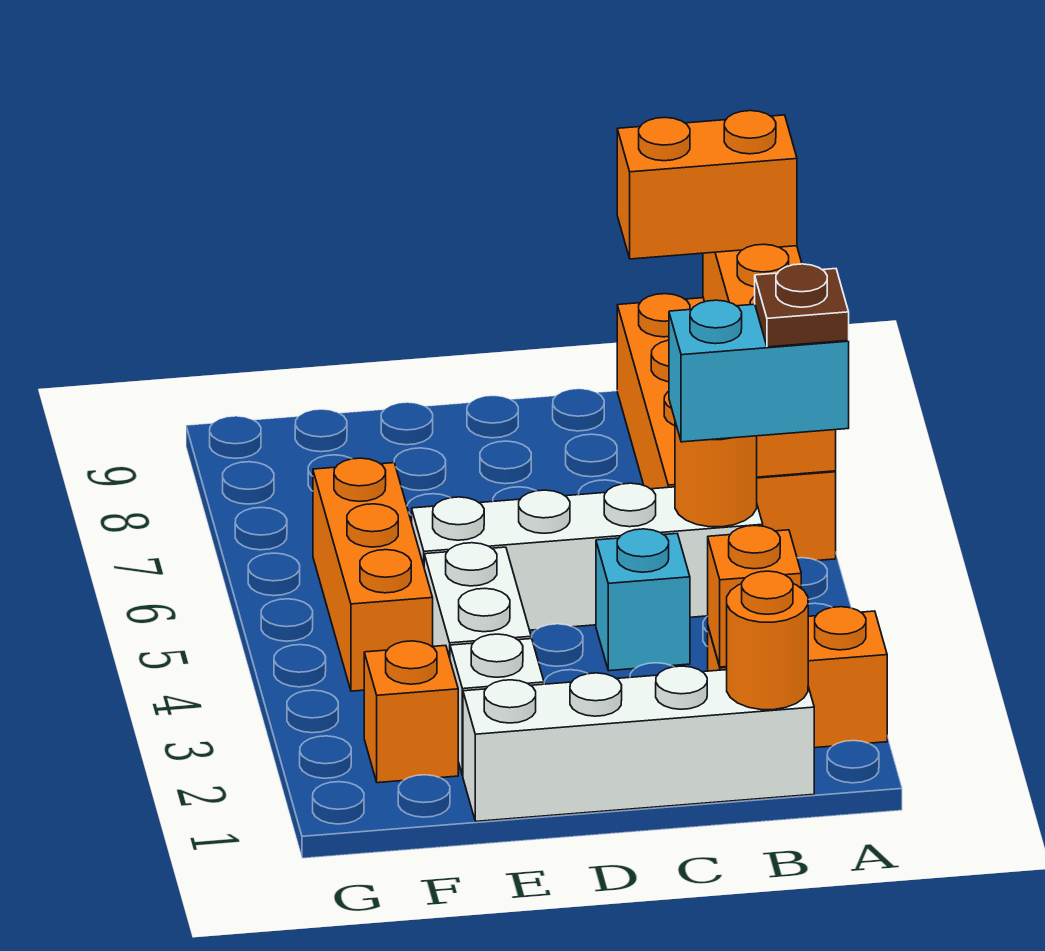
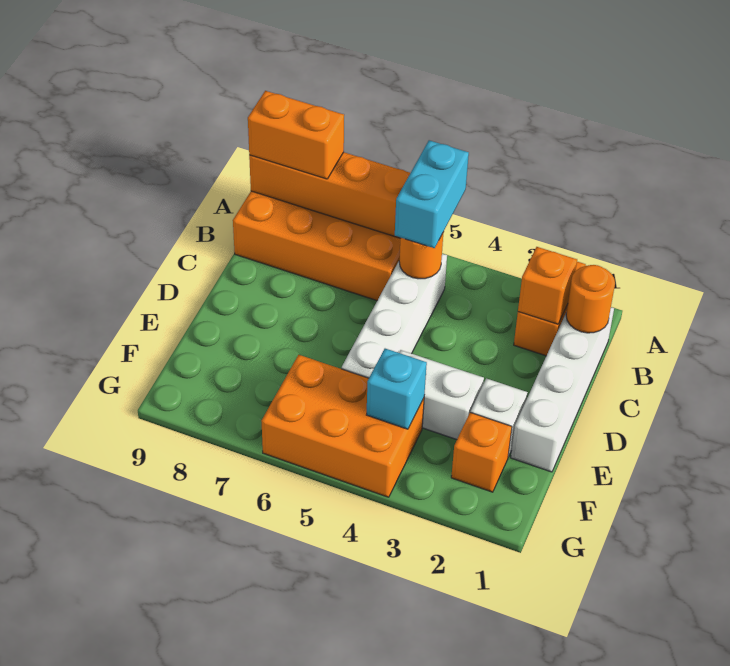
brown 1x1 plate [755,264,849,347] -> none
orange 1x2 brick [617,111,797,259] -> orange 1x2 brick turned to [248,91,344,179]
cyan 1x1 brick [596,529,690,671] -> cyan 1x1 brick moved to [367,349,427,429]
orange 1x3 brick [313,458,433,691] -> orange 2x3 brick [261,355,424,497]

